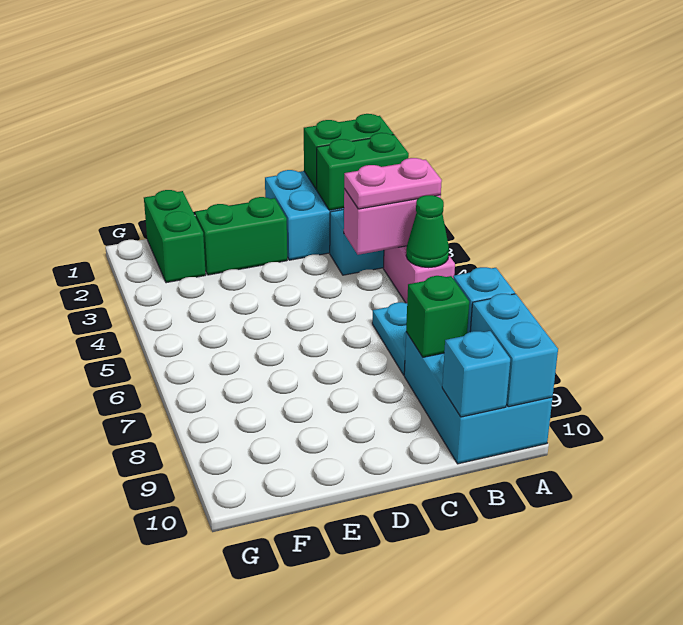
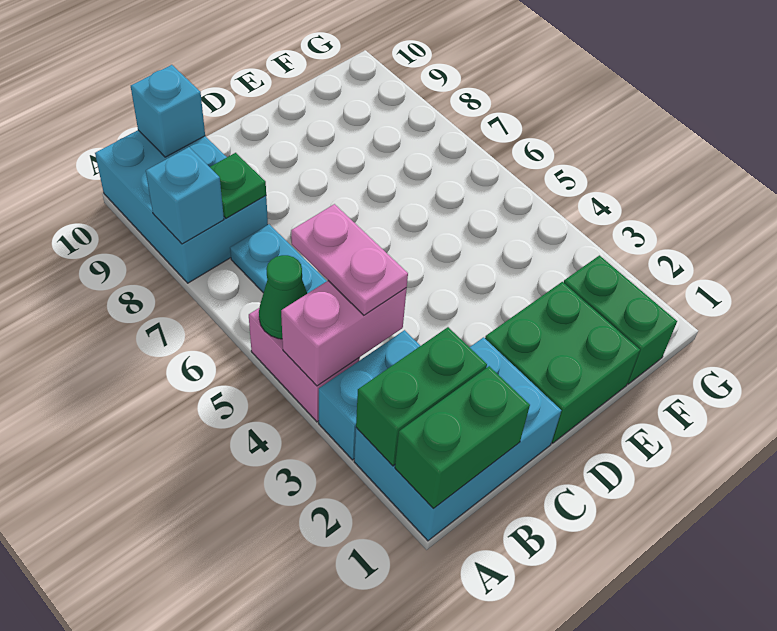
pink 1x2 plate [344,158,442,209] -> pink 1x2 plate turned to [291,204,408,315]
cyan 1x2 brick [470,294,558,407] -> none
green 1x1 brick [406,276,469,357] -> green 1x1 plate [210,153,266,218]
green 1x2 brick [195,197,287,275] -> green 2x2 brick [485,282,640,443]

